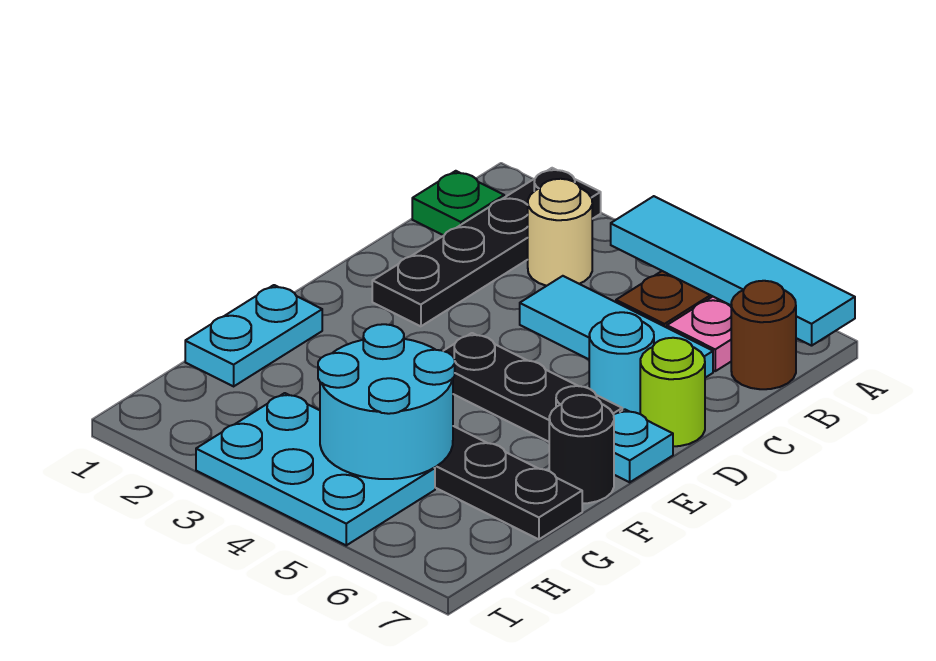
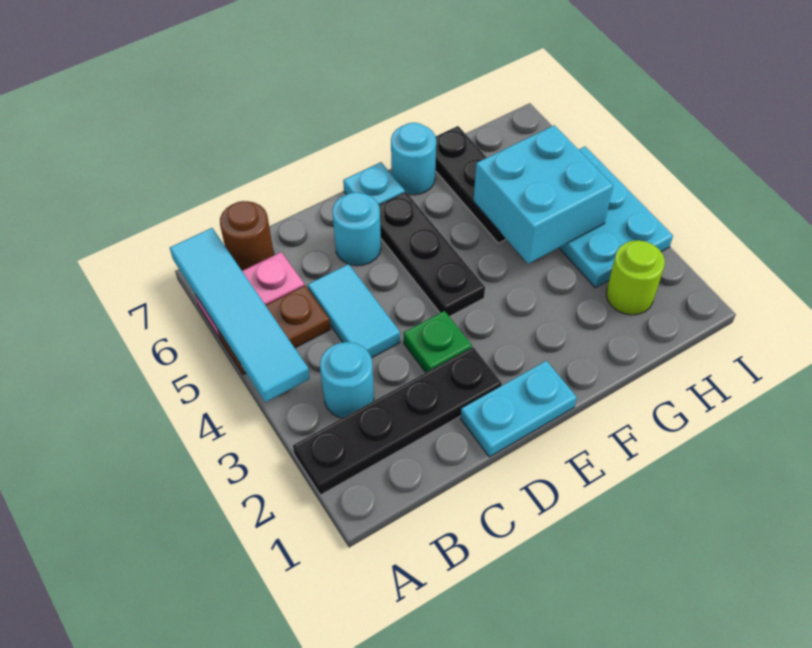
green 1x1 plate [412,171,504,236] -> green 1x1 plate moved to [403,311,472,372]
tan 1x1 round brick [528,179,592,286] -> cyan 1x1 round brick [320,342,374,418]
cyan 1x3 tile [520,276,713,378] -> cyan 1x2 tile [308,264,400,358]
lime 1x1 round brick [640,338,705,446] -> lime 1x1 round brick moved to [606,240,665,315]
cyan 1x2 plate [185,285,322,386] -> cyan 1x2 plate moved to [460,361,577,457]
black 1x1 round brick [549,395,614,503] -> cyan 1x1 round brick [391,123,436,195]
cyan 2x2 round brick [318,324,455,479] -> cyan 2x2 brick [473,125,613,264]

